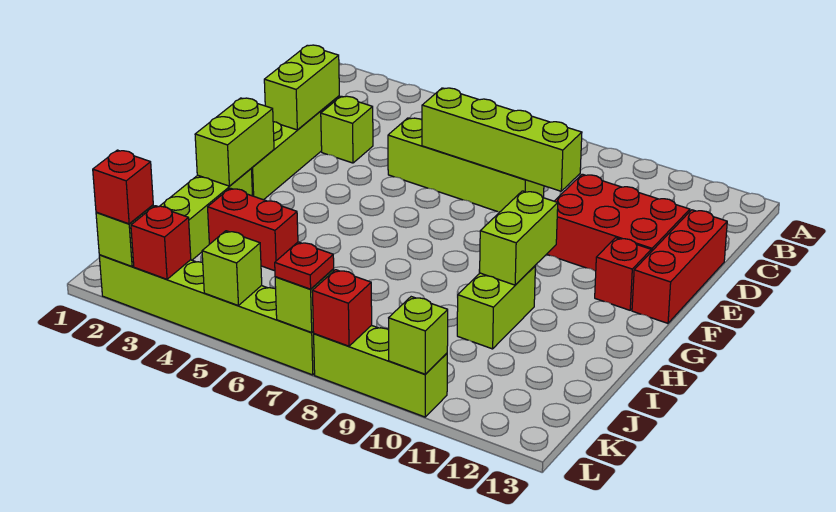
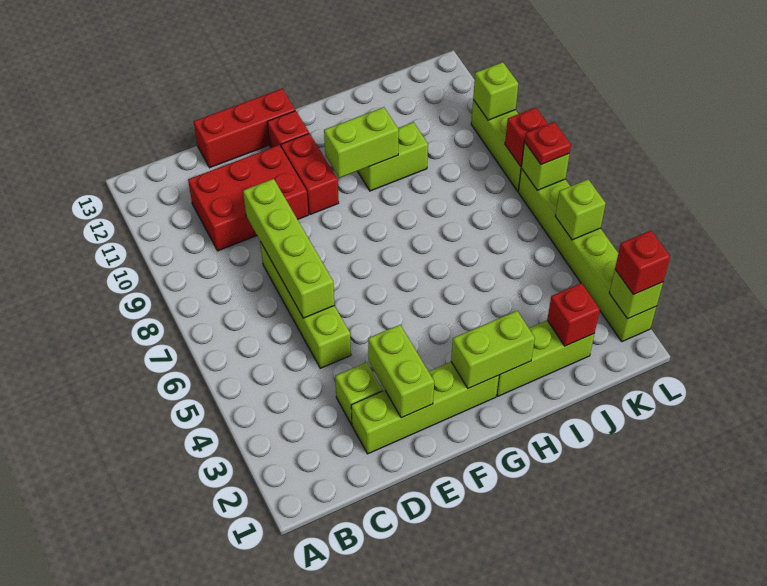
lime 1x2 brick [264,45,339,130] -> lime 1x2 brick turned to [368,325,434,418]
red 2x3 brick [547,174,690,271] -> red 2x3 brick turned to [188,145,308,251]
red 1x2 brick [208,188,298,271] -> red 1x2 brick moved to [281,133,339,215]
red 1x1 brick [131,206,191,279] -> red 1x1 brick moved to [547,283,600,346]

